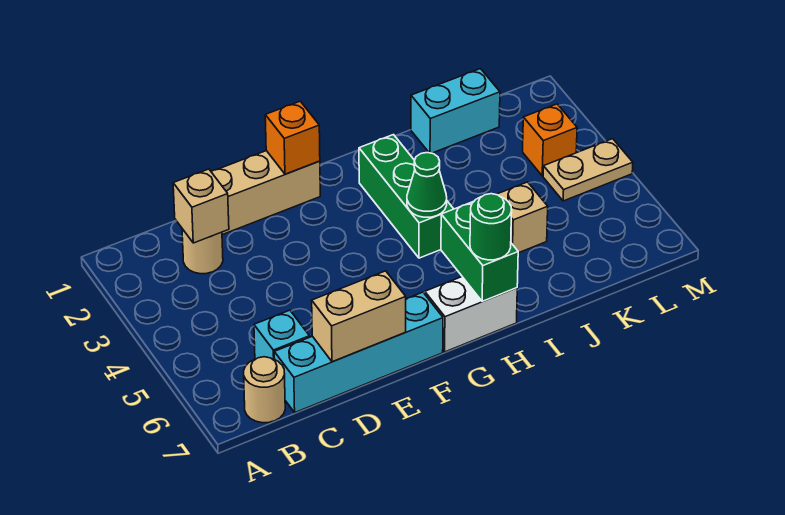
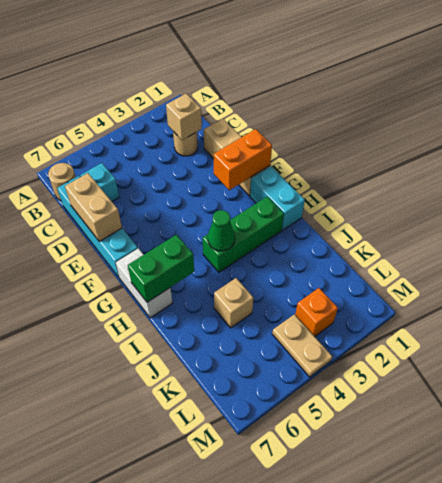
orange 1x1 brick [265,101,320,174] -> orange 1x2 brick [213,129,272,190]
green 1x1 round brick [470,194,512,260] -> none
cyan 1x2 brick [411,69,500,153] -> cyan 1x2 brick moved to [250,166,305,230]

